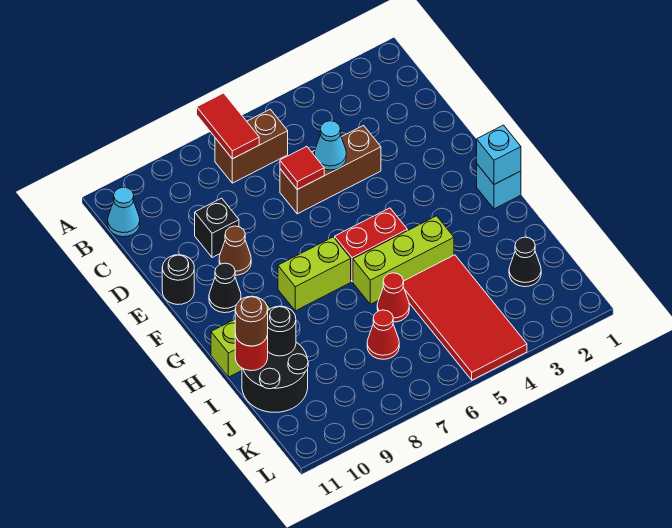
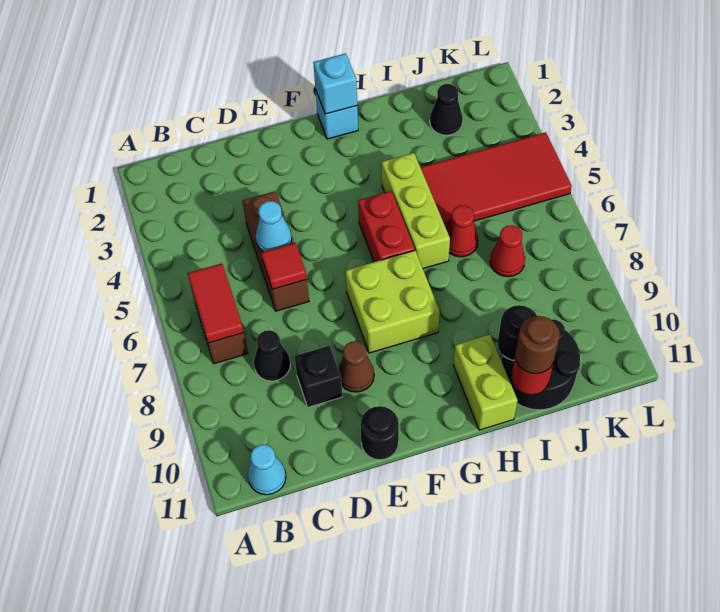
red 1x2 tile [197,93,259,159] -> red 1x2 tile turned to [187,263,244,343]
black 1x1 cone [209,263,241,313] -> black 1x1 cone moved to [254,330,290,381]
lime 1x2 brick [278,237,351,311] -> lime 2x2 brick [345,250,440,353]

